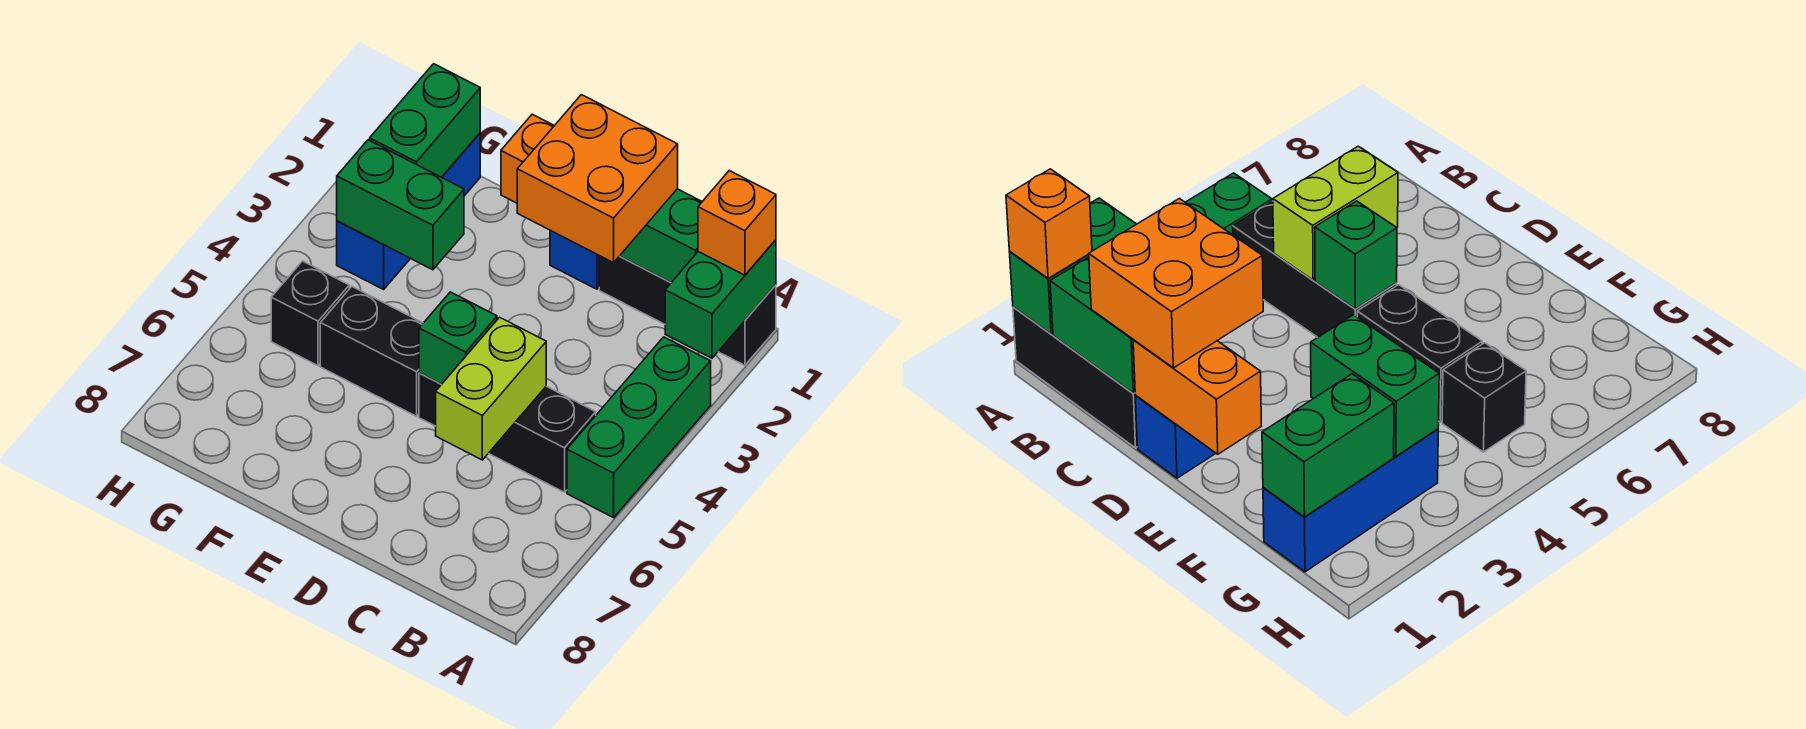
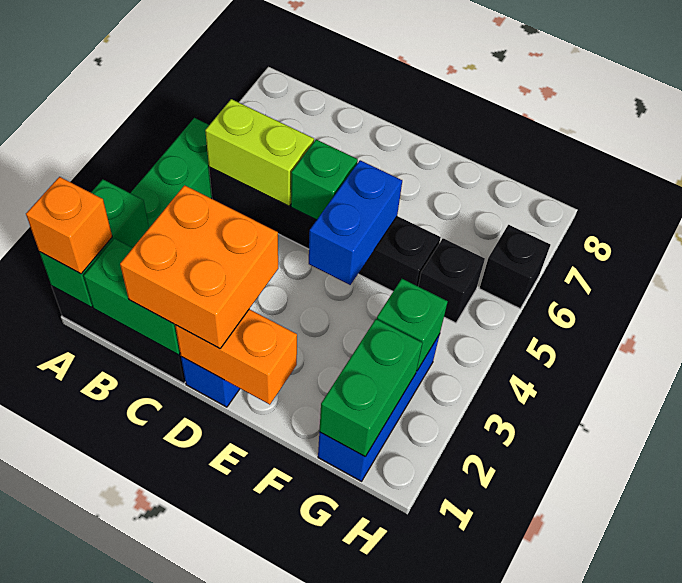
lime 1x2 brick [436,317,546,460] -> lime 1x2 brick turned to [205,99,314,206]
none -> blue 1x2 brick [309,160,402,285]
green 1x2 brick [337,140,464,270] -> green 1x1 brick [377,279,448,371]
none -> black 1x1 brick [480,225,550,309]

